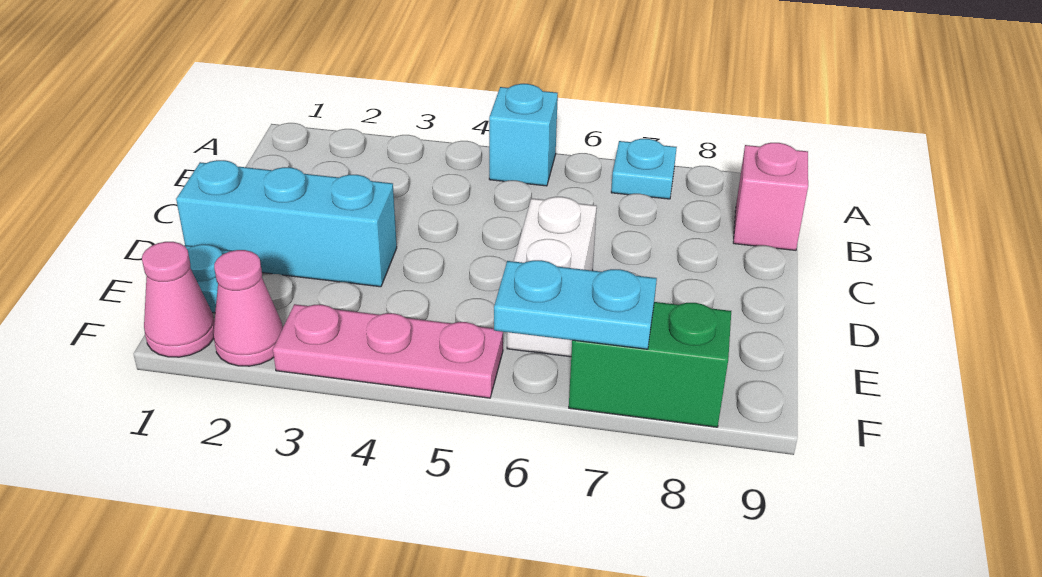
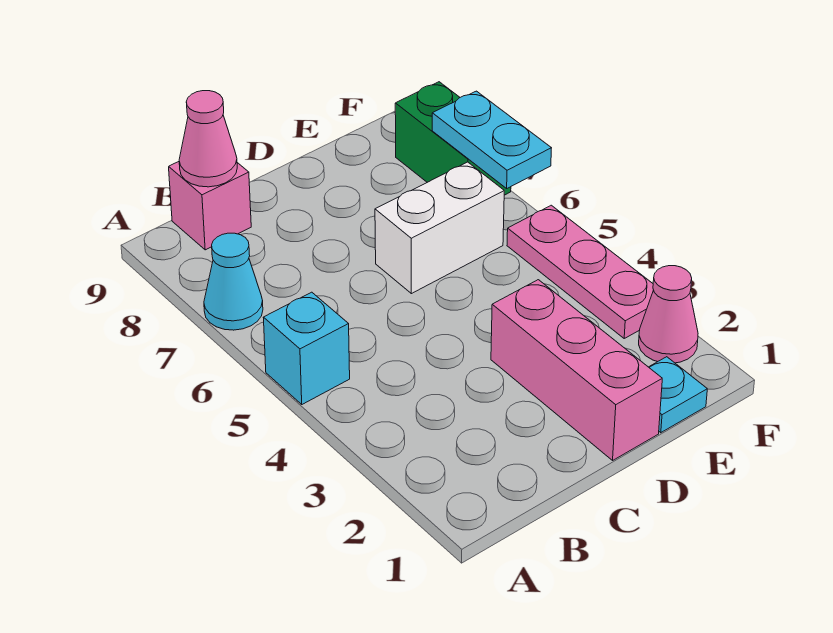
cyan 1x1 plate [611,139,677,199] -> cyan 1x1 cone [204,233,263,330]
cyan 1x3 brick [176,160,397,287] -> pink 1x3 brick [491,280,662,460]
pink 1x1 cone [142,242,214,357] -> pink 1x1 cone moved to [179,91,237,187]

